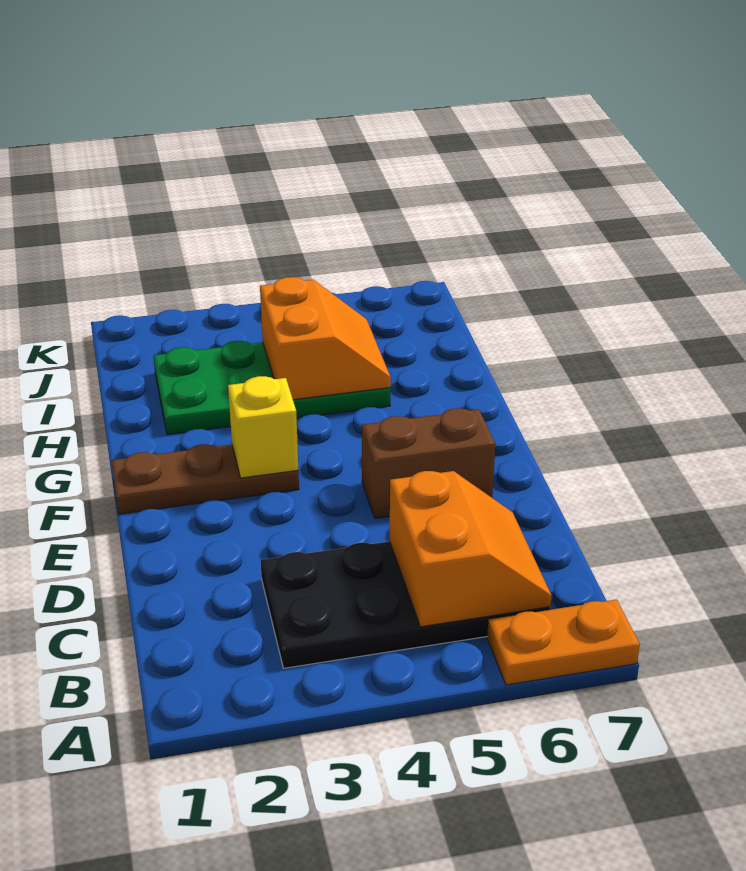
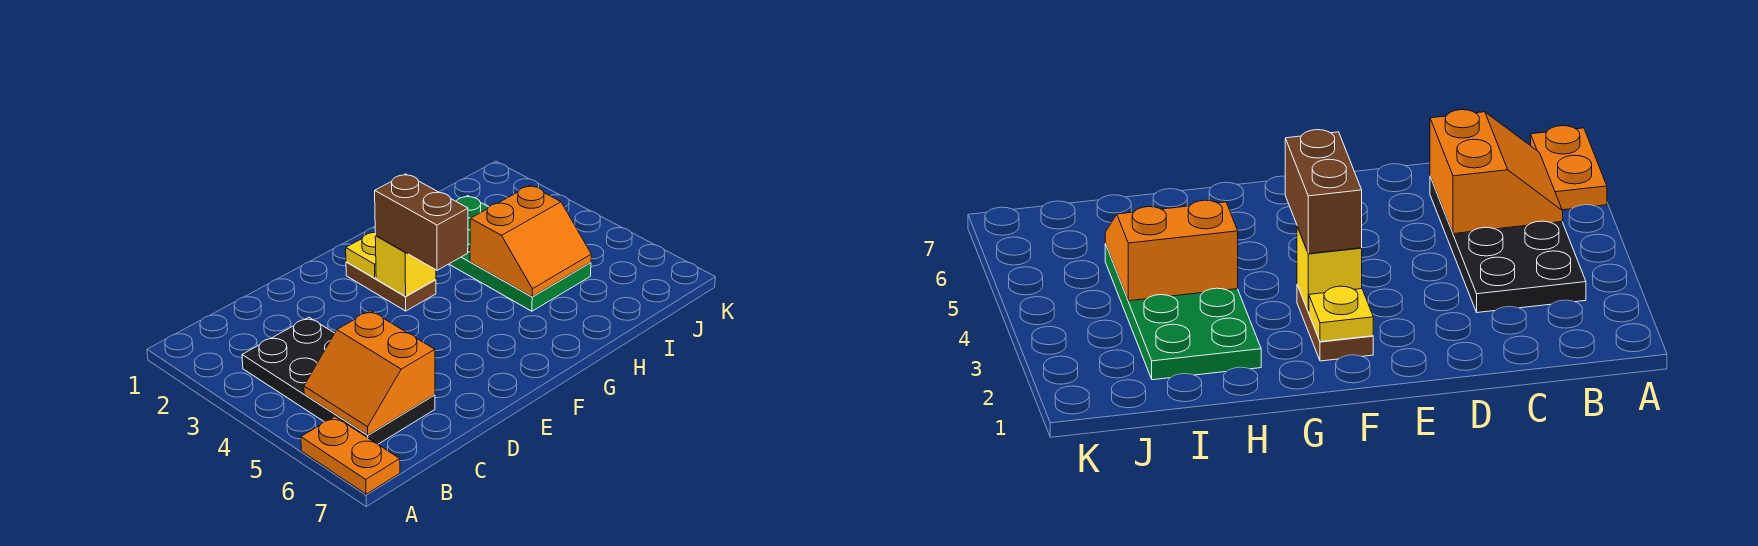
orange 2x2 slope [390,471,552,627] -> orange 2x2 slope turned to [304,311,435,435]
brown 1x2 brick [362,408,495,519] -> brown 1x2 brick moved to [375,174,468,270]
brown 1x3 plate [111,444,299,514] -> brown 1x2 plate [346,262,436,311]
none -> yellow 1x1 plate [346,232,376,278]

